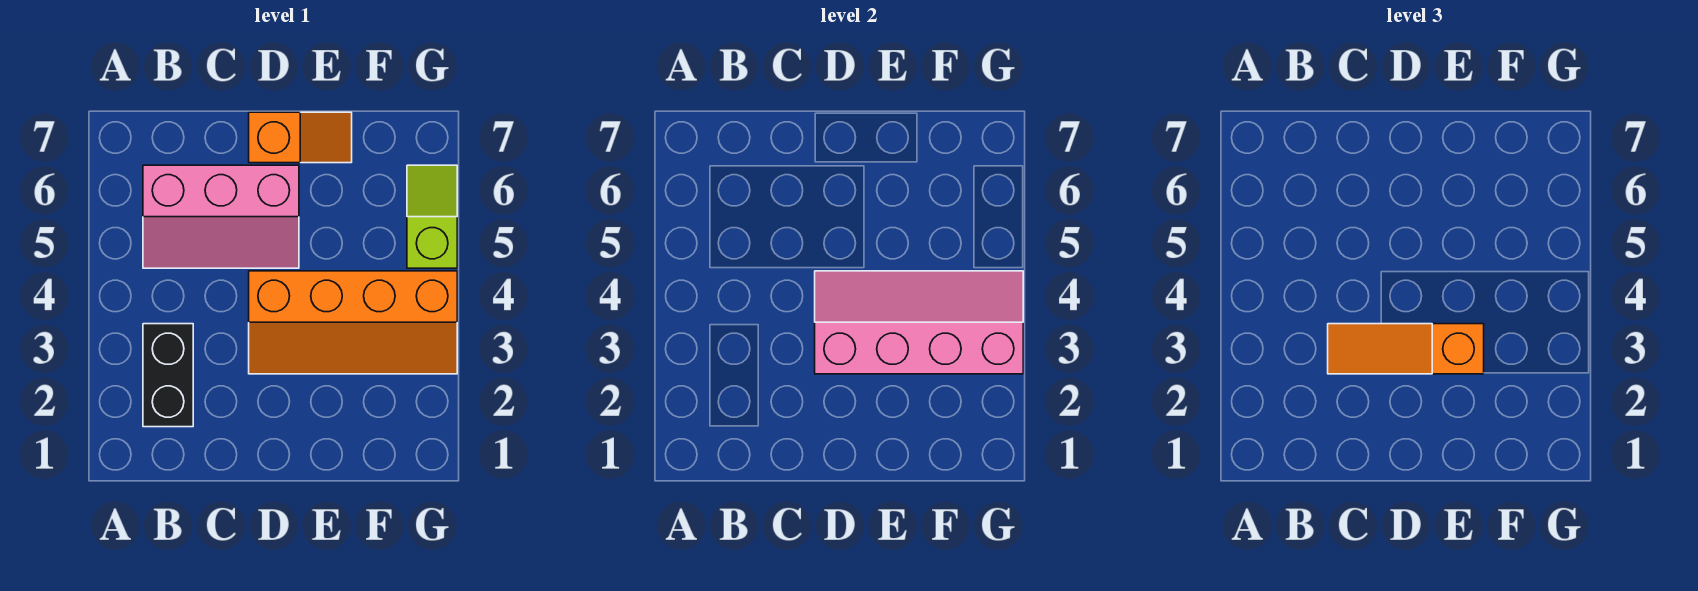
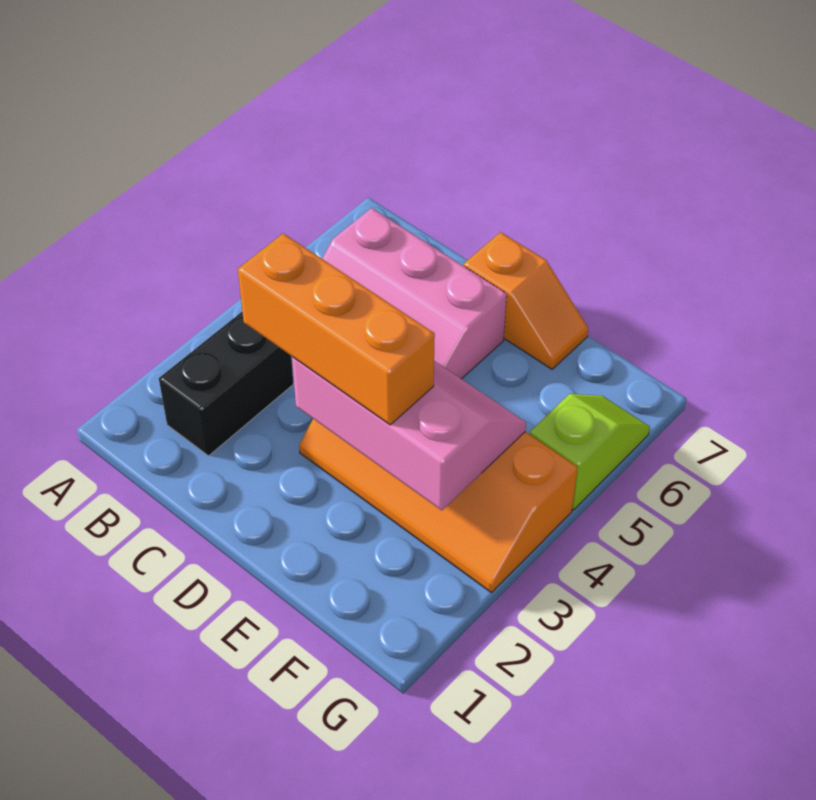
orange 1x3 slope [1328,324,1484,374] -> orange 1x3 brick [238,233,435,425]
pink 2x4 slope [815,271,1023,374] -> pink 2x3 slope [292,357,526,510]

